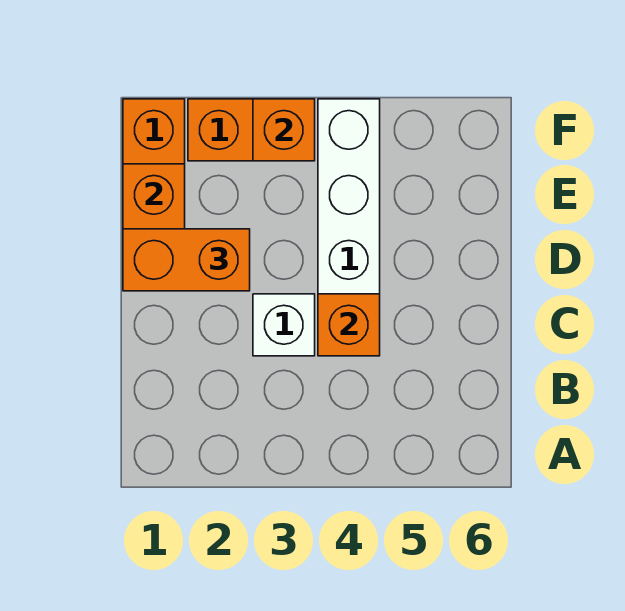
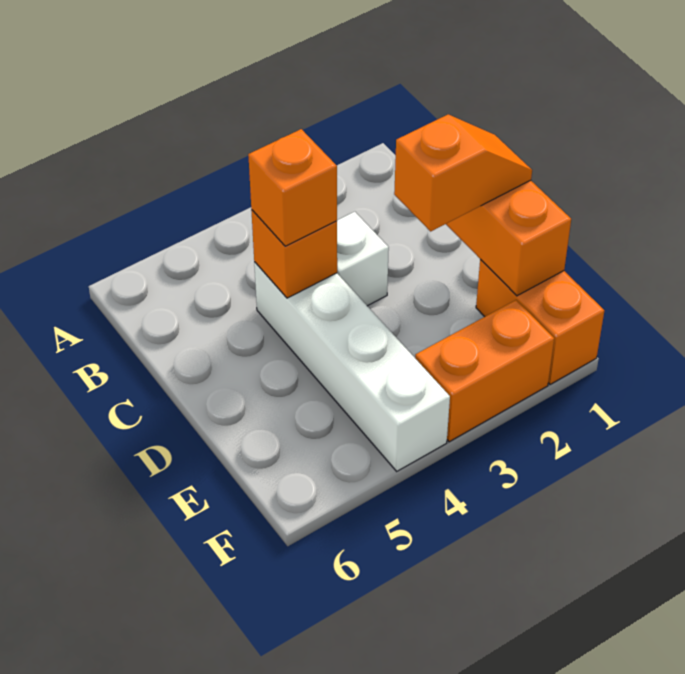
orange 1x2 brick [123,229,250,291] -> orange 1x2 slope [394,115,532,231]
orange 1x1 brick [253,99,315,161] -> orange 1x1 brick moved to [248,129,337,246]

